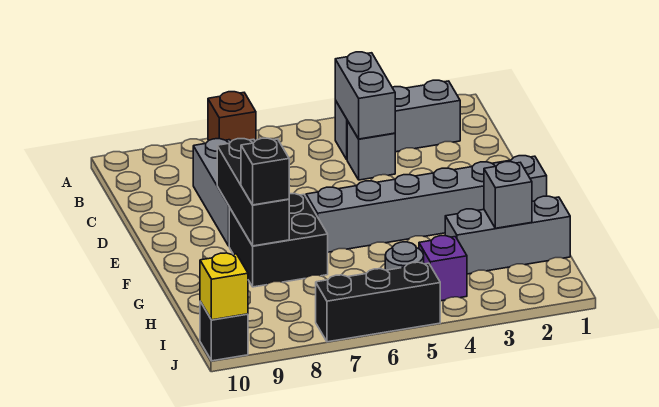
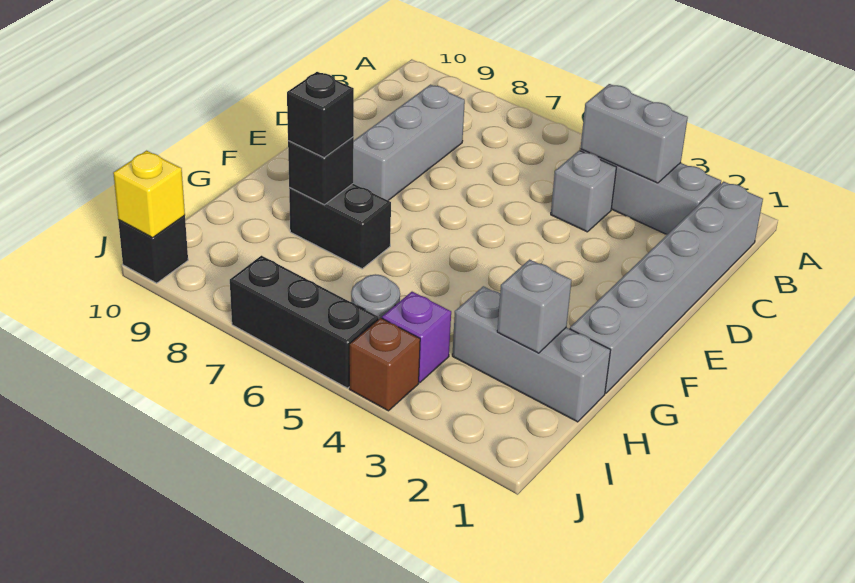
brown 1x1 brick [208,92,256,141] -> brown 1x1 brick moved to [349,318,420,411]
grey 1x2 brick [335,52,395,139] -> grey 1x2 brick turned to [580,84,688,183]
black 1x3 brick [217,139,289,246] -> black 1x1 brick [288,137,354,205]
grey 1x6 brick [306,156,547,252] -> grey 1x6 brick turned to [570,182,763,393]
black 2x2 brick [229,194,328,287] -> black 1x2 brick [289,184,391,269]

